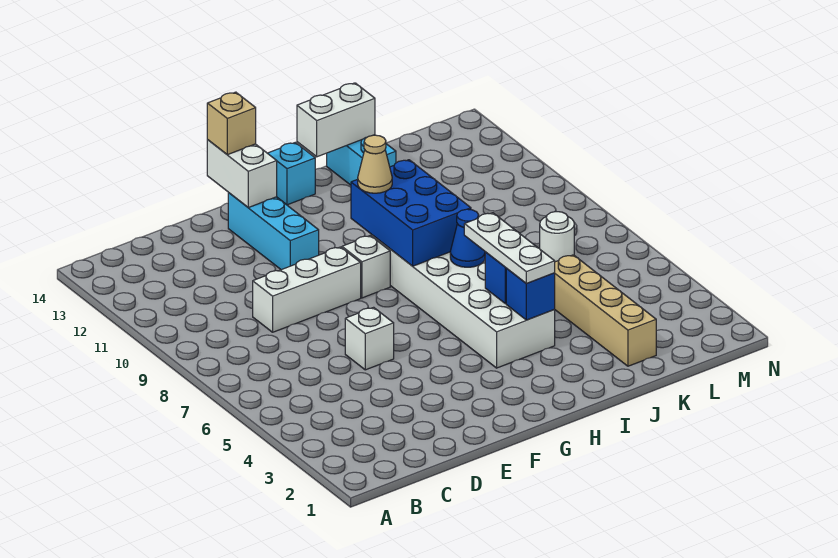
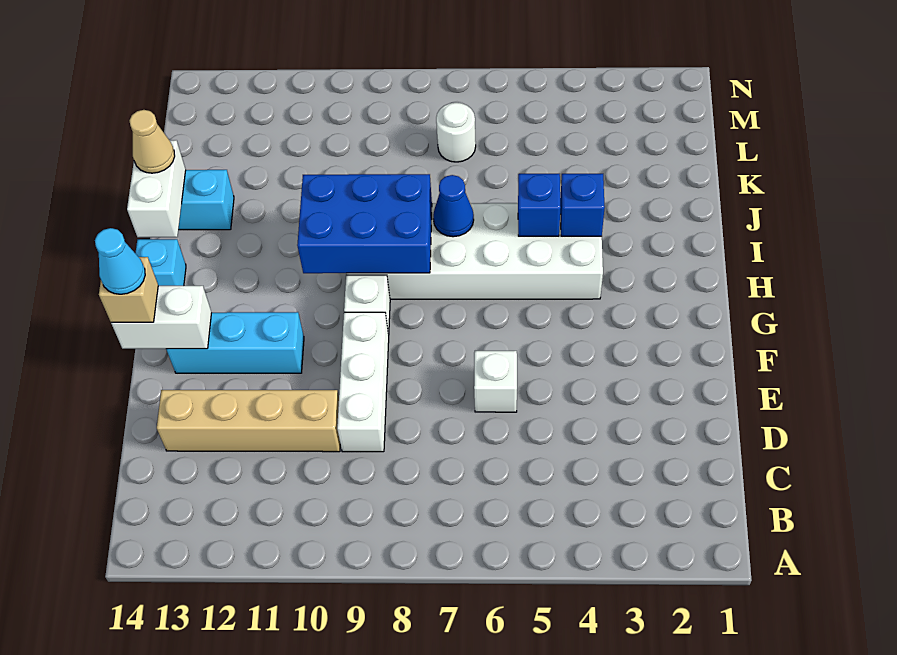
none -> cyan 1x1 cone [95,228,145,294]
tan 1x1 cone [358,135,392,193] -> tan 1x1 cone moved to [129,110,175,173]
white 1x3 plate [464,213,555,284] -> none
tan 1x4 brick [555,255,656,366] -> tan 1x4 brick moved to [157,390,340,452]

